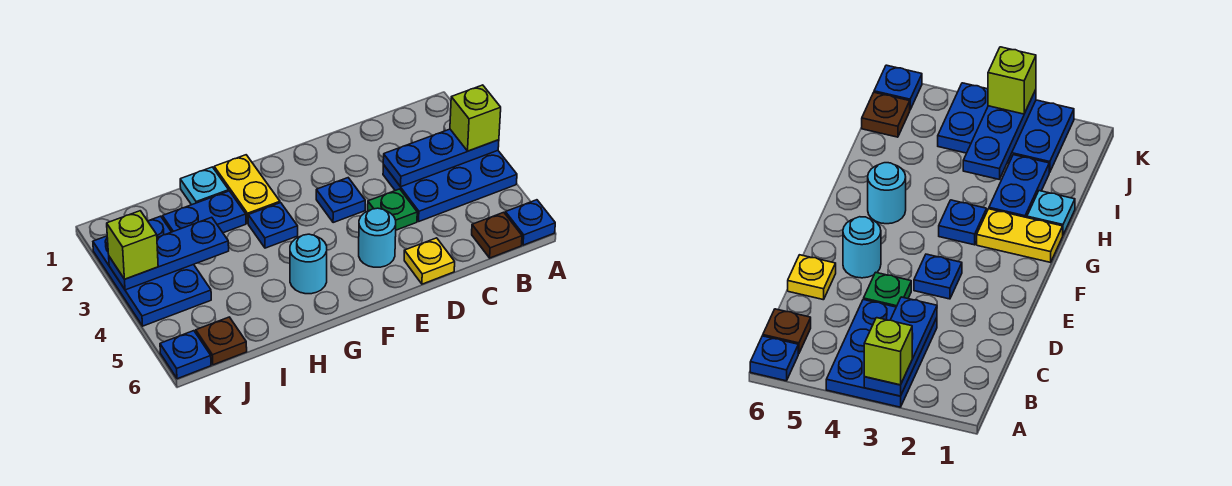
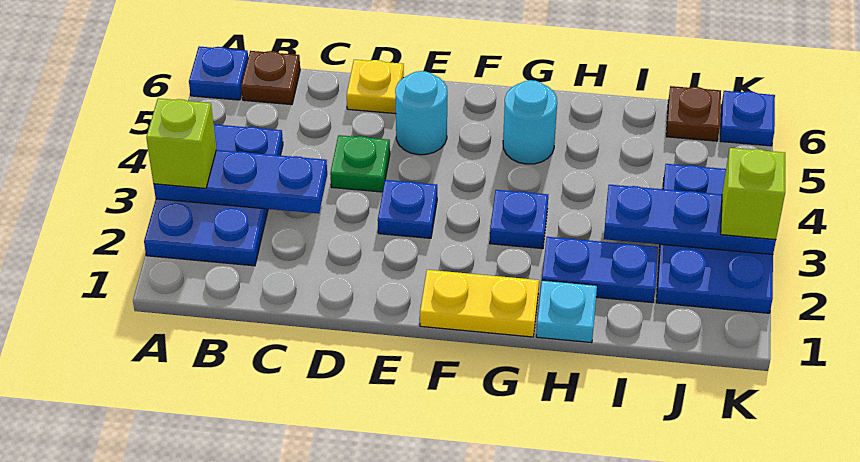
blue 2x3 plate [383,151,517,221] -> blue 2x3 plate turned to [144,124,283,266]
yellow 1x2 plate [214,155,280,223] -> yellow 1x2 plate turned to [420,270,539,337]

